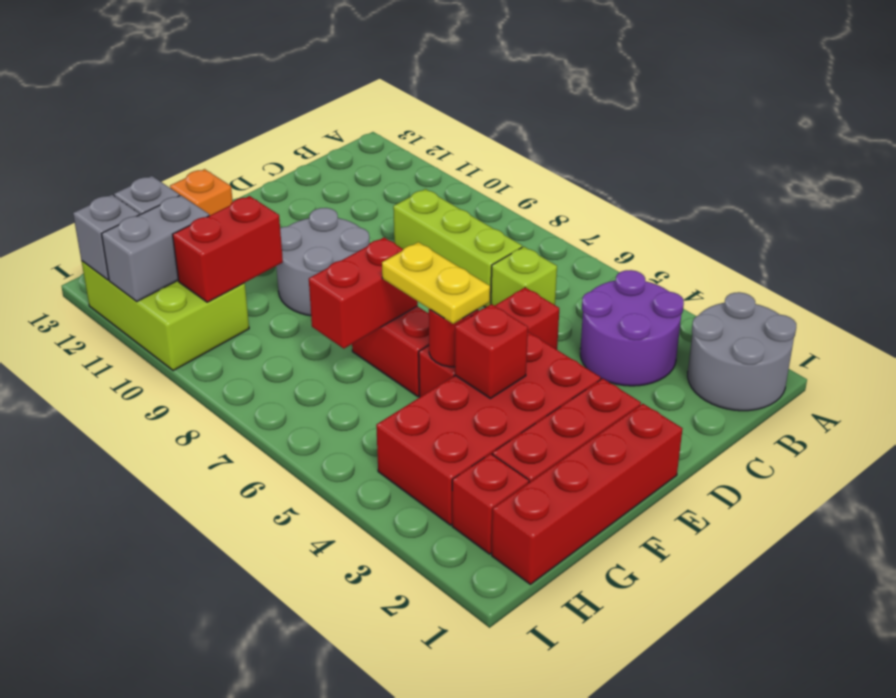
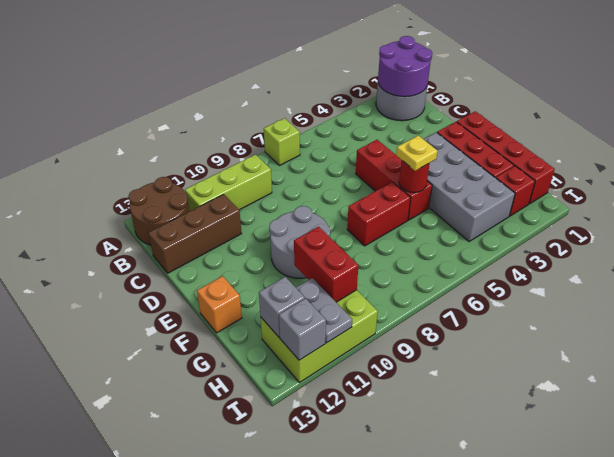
none -> brown 2x2 round brick [128,177,189,245]
purple 2x2 round brick [580,270,684,386] -> purple 2x2 round brick moved to [378,36,432,97]
lime 1x1 brick [491,247,557,306] -> lime 1x1 brick moved to [264,118,300,166]
lime 1x3 brick [393,189,522,307] -> lime 1x3 brick moved to [185,155,272,211]
none -> brown 1x3 brick [149,194,242,273]
red 2x4 brick [376,332,601,525] -> grey 2x4 brick [424,132,515,241]
red 1x1 brick [455,304,528,399] -> none
yellow 1x2 plate [382,242,490,324] -> yellow 1x1 plate [396,135,438,171]
red 1x2 brick [309,237,418,349] -> none
grey 1x2 brick [102,195,209,302] -> grey 1x2 plate [296,278,352,343]

